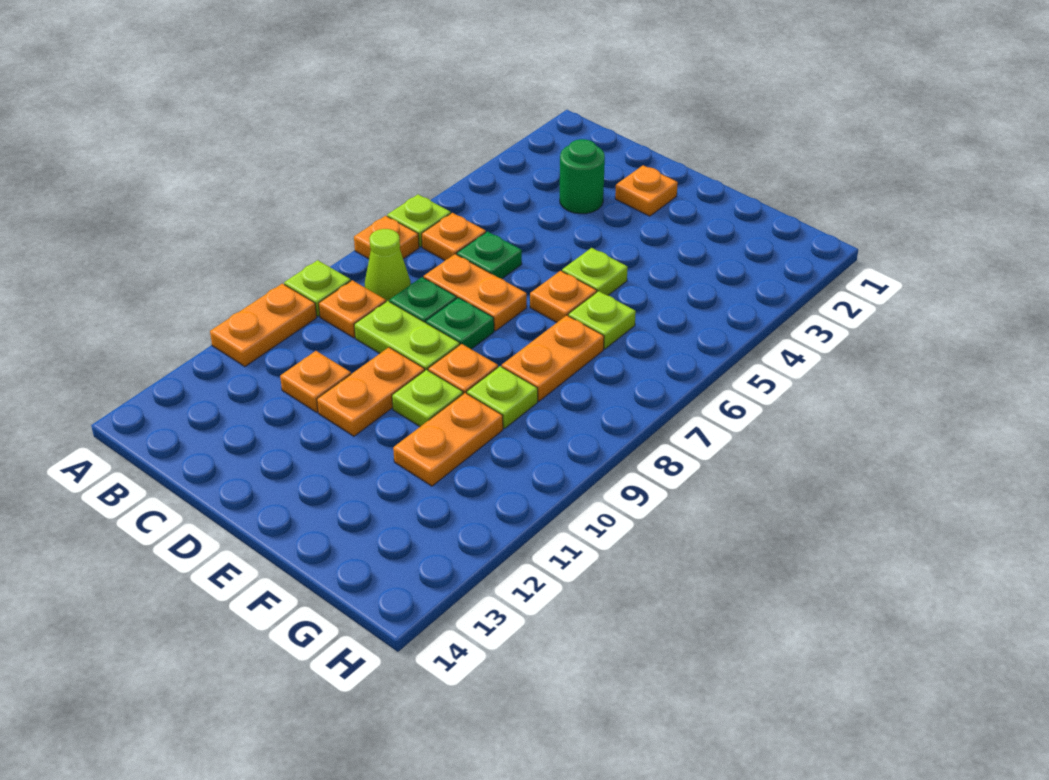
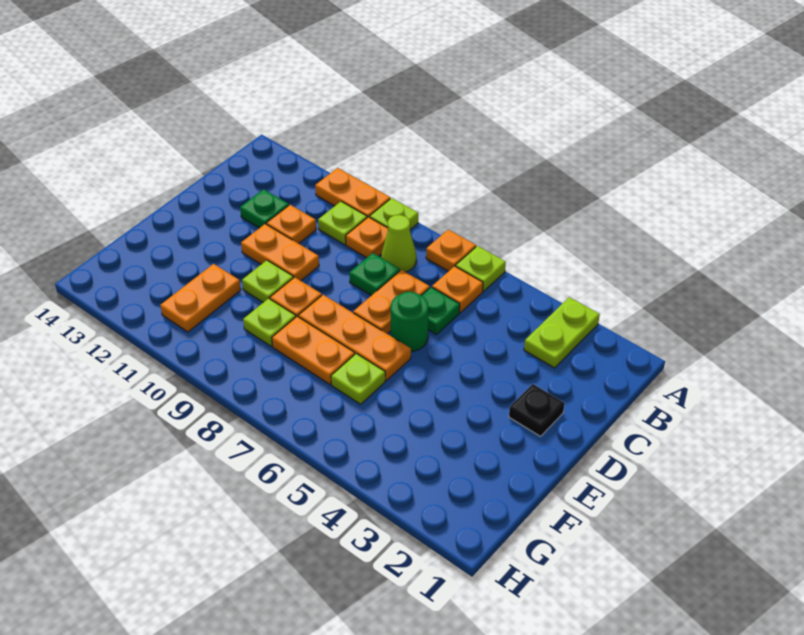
green 1x1 round brick [560,139,605,214] -> green 1x1 round brick moved to [391,292,428,351]
lime 1x2 plate [354,301,460,370] -> lime 1x2 plate moved to [524,297,600,368]
orange 1x1 plate [615,165,678,216] -> black 1x1 plate [509,384,565,436]
green 1x1 plate [426,298,494,349] -> green 1x1 plate moved to [240,189,289,228]
lime 1x1 plate [562,248,628,295] -> lime 1x1 plate moved to [318,201,367,245]
orange 1x1 plate [530,271,597,322] -> orange 1x3 plate [298,295,411,380]
orange 1x2 plate [393,393,503,486] -> orange 1x2 plate turned to [160,264,241,332]

